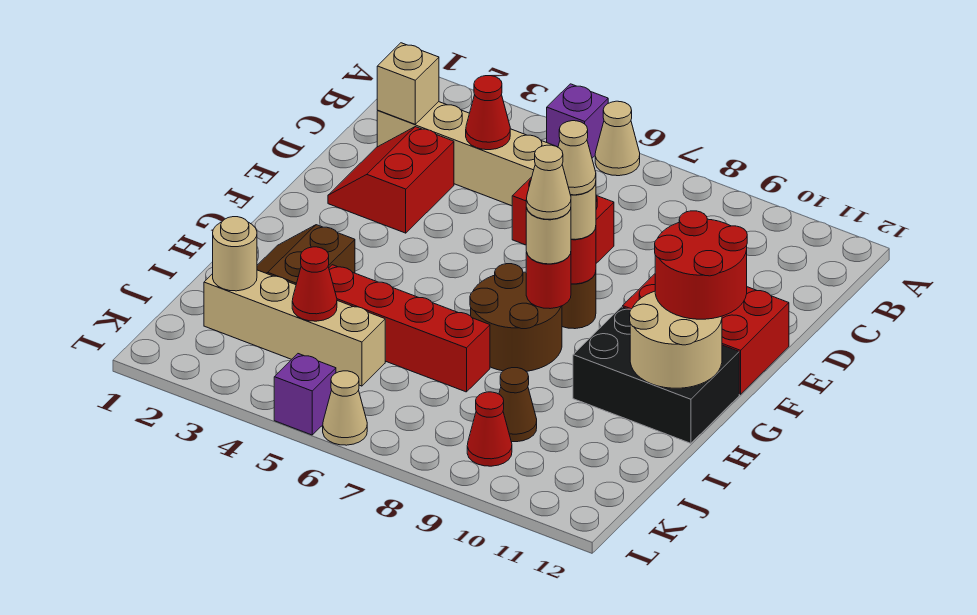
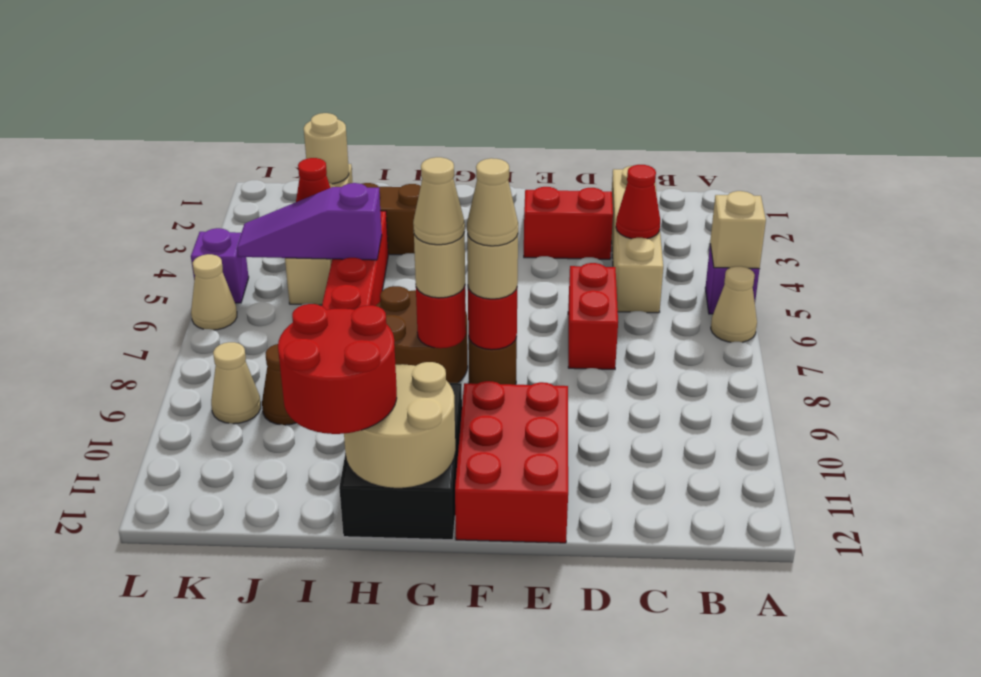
tan 1x1 brick [377,43,439,124] -> tan 1x1 brick moved to [710,191,766,269]
red 2x2 round brick [655,211,747,319] -> red 2x2 round brick moved to [278,304,397,434]
none -> purple 1x3 slope [237,183,382,260]
red 1x1 cone [467,392,512,466] -> tan 1x1 cone [211,342,261,424]

